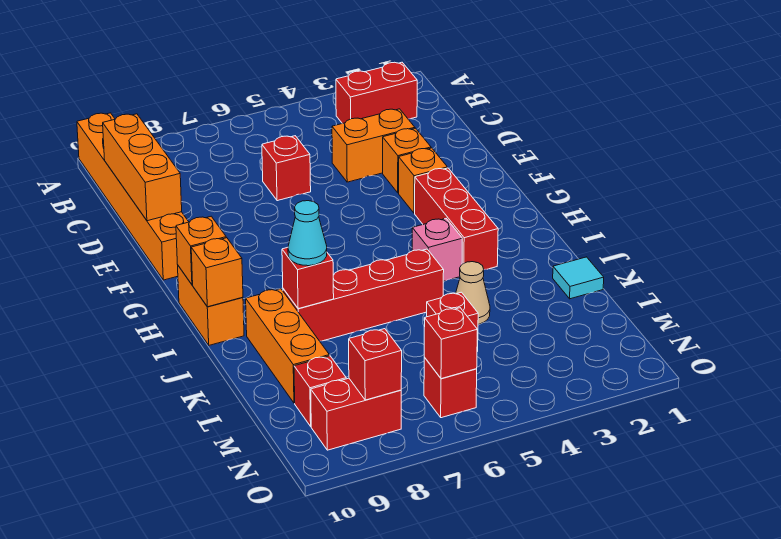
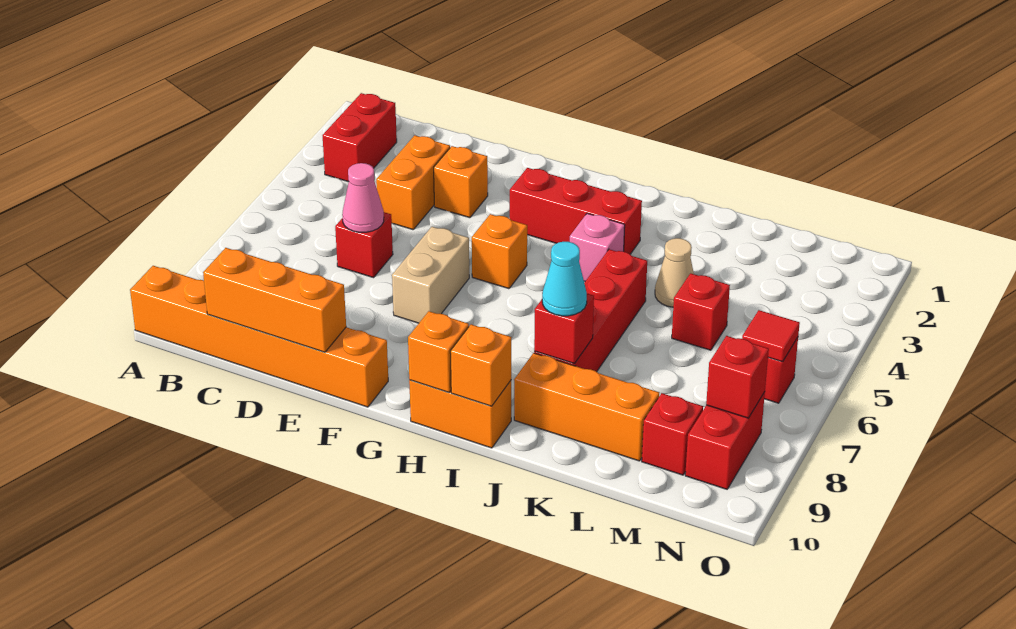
none -> pink 1x1 cone [342,163,384,232]
orange 1x1 brick [399,148,447,213] -> orange 1x1 brick moved to [472,214,527,289]
none -> tan 1x2 brick [392,227,469,323]
cyan 1x1 tile [553,257,604,299] -> none
red 1x1 brick [424,308,477,379] -> red 1x1 tile [742,310,800,362]

